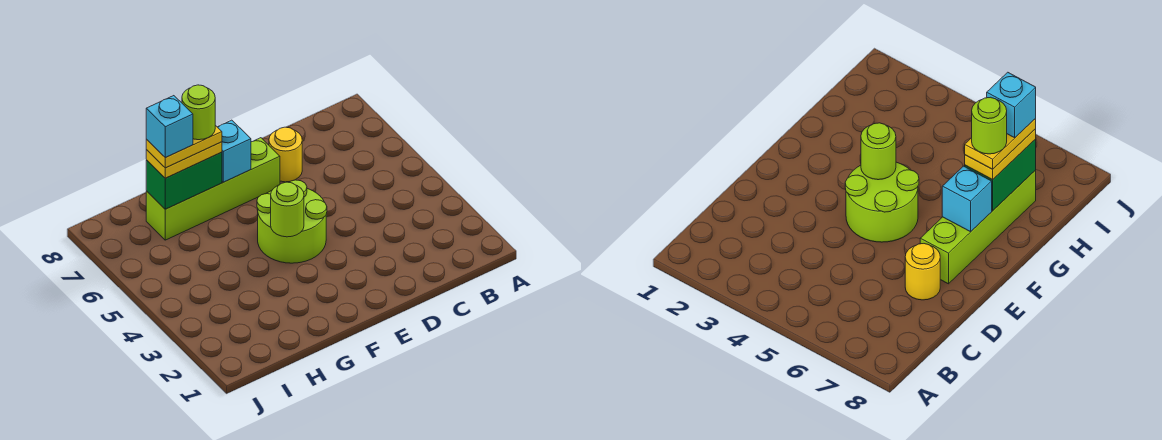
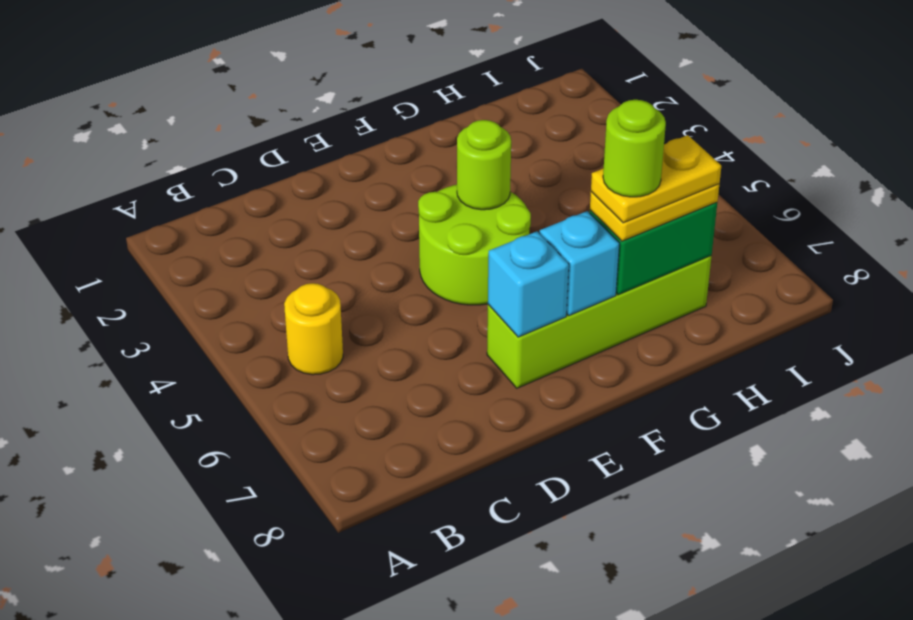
yellow 1x1 round brick [269,127,302,182] -> yellow 1x1 round brick moved to [284,283,343,375]
cyan 1x1 brick [146,96,193,158] -> cyan 1x1 brick moved to [488,231,569,337]

